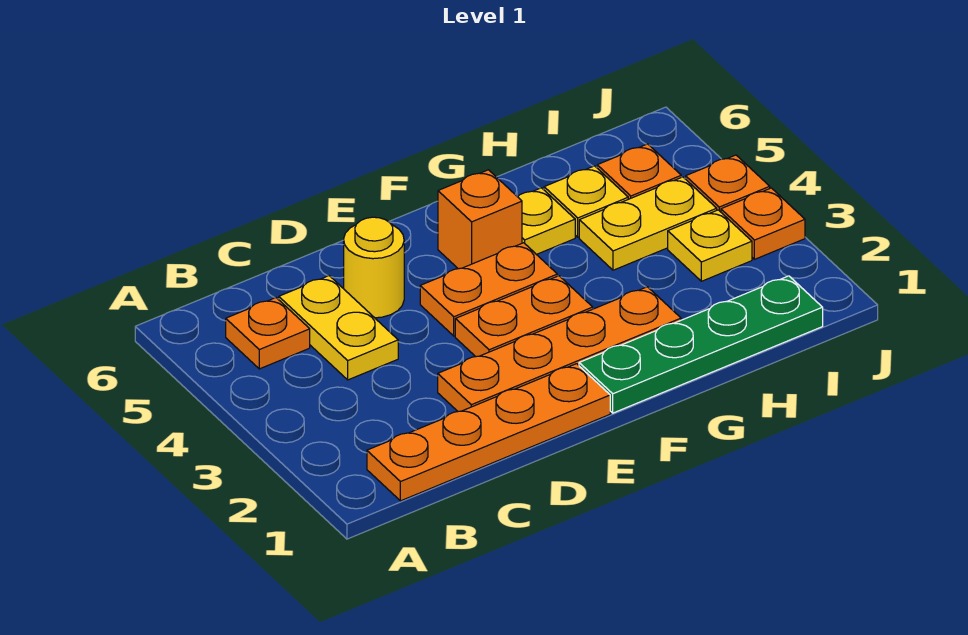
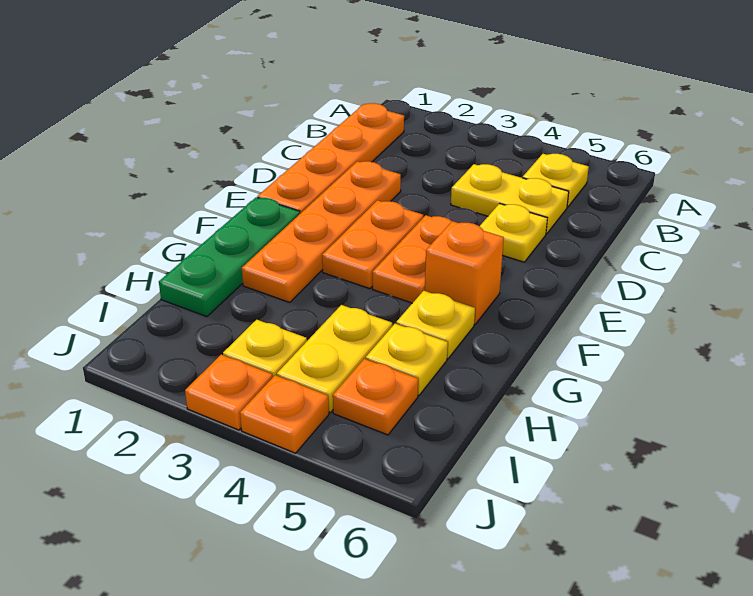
orange 1x1 plate [226,298,310,369] -> yellow 1x1 plate [523,154,589,207]
yellow 1x1 round brick [344,217,404,318] -> yellow 1x1 plate [480,204,547,262]
green 1x4 plate [579,276,823,413] -> green 1x3 plate [159,197,300,317]

